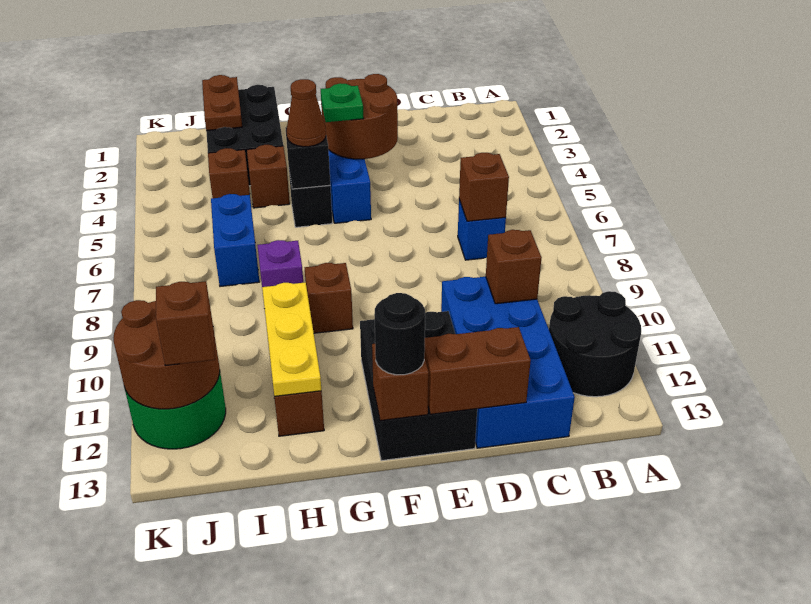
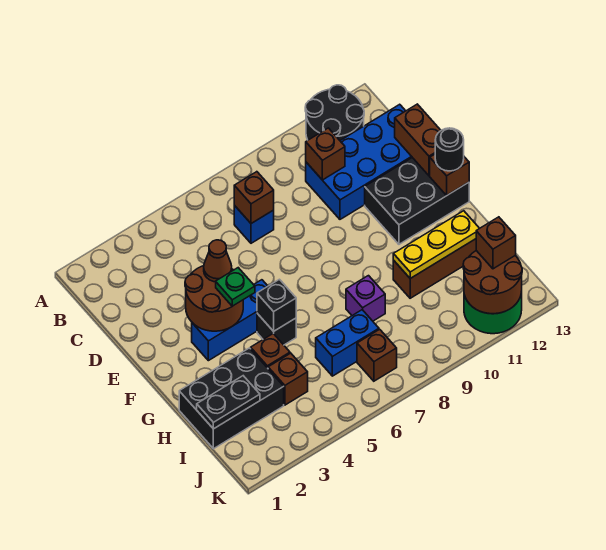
brown 1x1 cone [287,79,326,147] -> brown 1x1 cone moved to [204,240,232,282]
brown 1x1 brick [305,263,353,333] -> brown 1x1 brick moved to [357,329,397,381]
brown 1x2 plate [202,75,242,131] -> black 1x2 plate [197,376,260,429]

